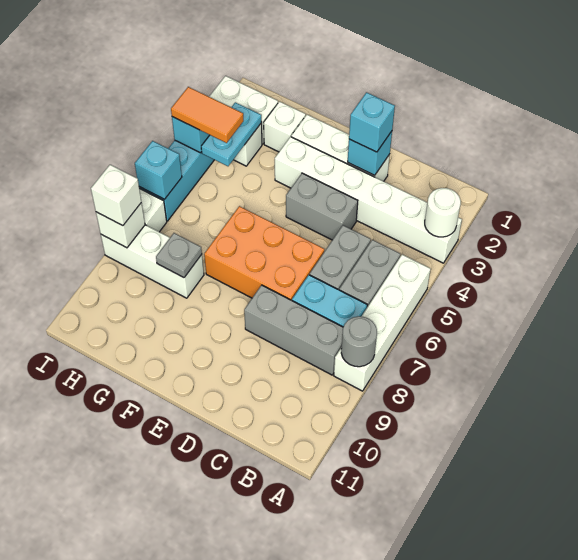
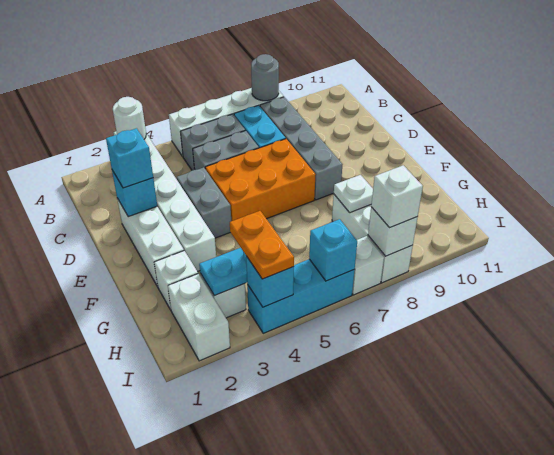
grey 1x3 brick [244,285,343,375] -> grey 1x4 brick [260,97,343,200]
orange 2x3 brick [204,206,324,300] -> orange 2x3 brick turned to [205,139,316,221]
grey 1x1 plate [156,233,202,278] -> white 1x1 plate [334,175,373,213]
orange 1x2 tile [171,87,243,143] -> orange 1x2 plate [230,211,294,279]

